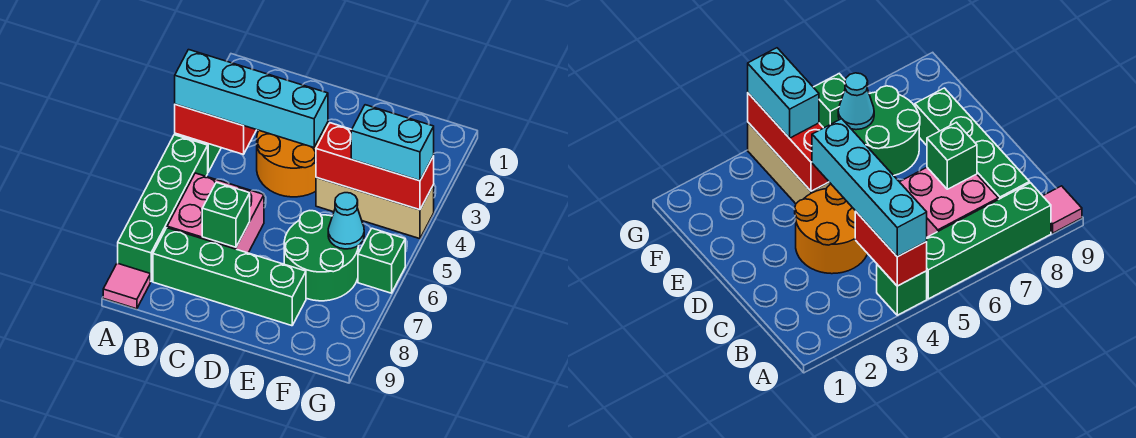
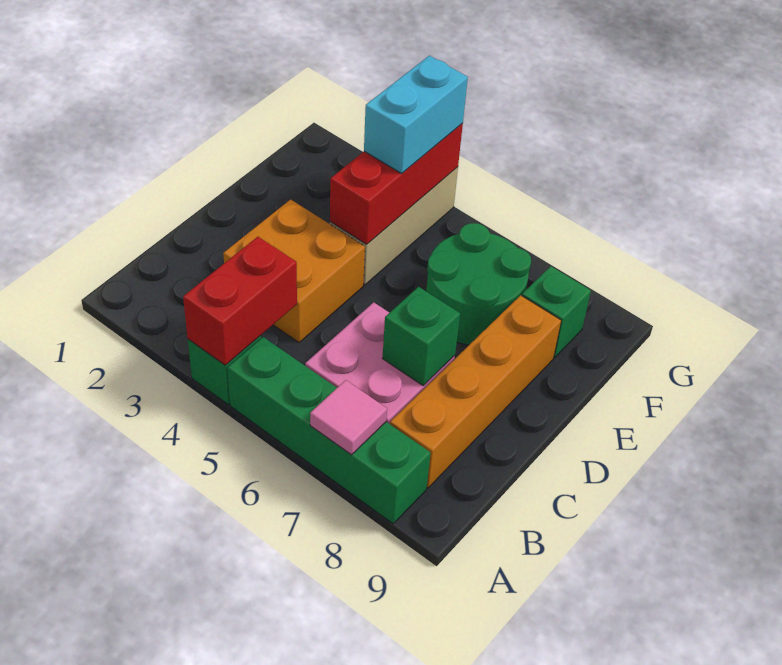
cyan 1x4 brick [175,50,328,147] -> none
pink 1x1 tile [103,263,150,309] -> pink 1x1 tile moved to [310,380,387,455]
green 1x4 brick [153,228,306,326] -> orange 1x4 brick [390,295,561,488]
orange 2x2 round brick [257,122,329,197] -> orange 2x2 brick [223,199,365,342]
cyan 1x1 cone [328,193,364,249] -> none
green 1x1 brick [358,228,405,293] -> green 1x1 brick moved to [522,266,591,358]

